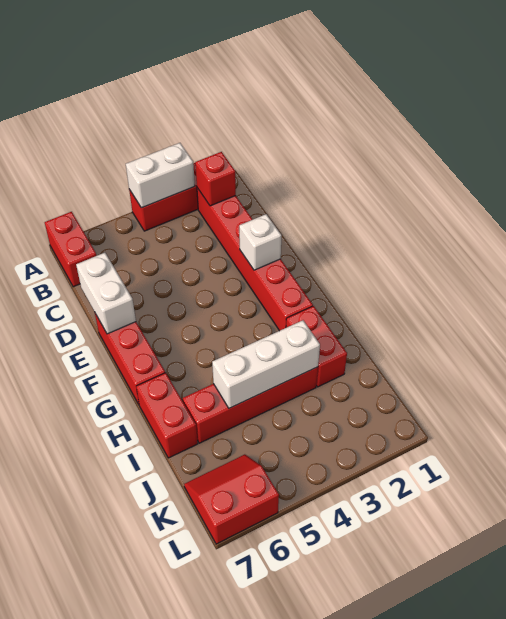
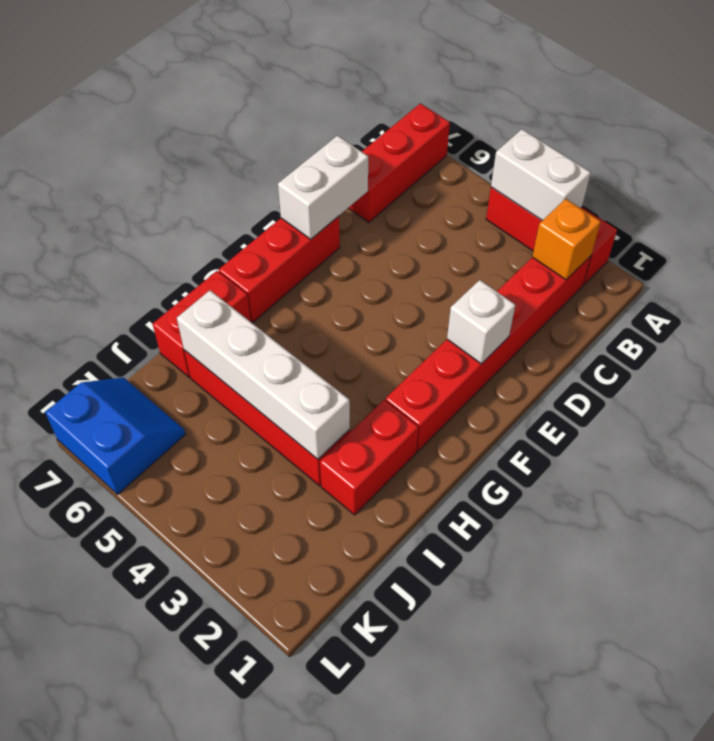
red 1x2 brick [45,212,96,287] -> red 1x3 brick [349,104,450,222]
red 1x1 brick [195,152,236,206] -> orange 1x1 brick [532,199,601,280]
white 1x3 brick [212,320,320,408] -> white 1x4 brick [177,290,350,459]
red 2x2 slope [184,454,279,544] -> blue 2x2 slope [45,378,185,494]

